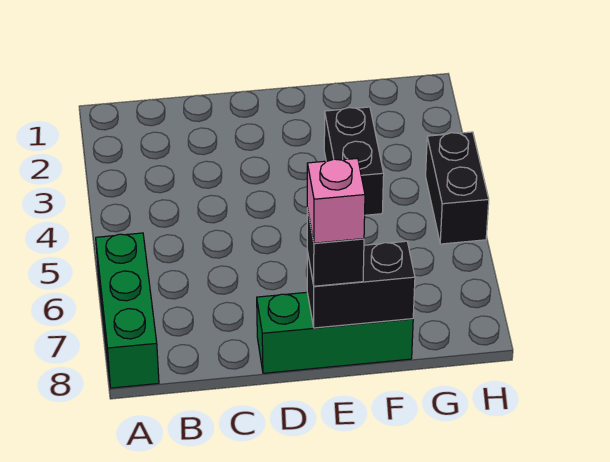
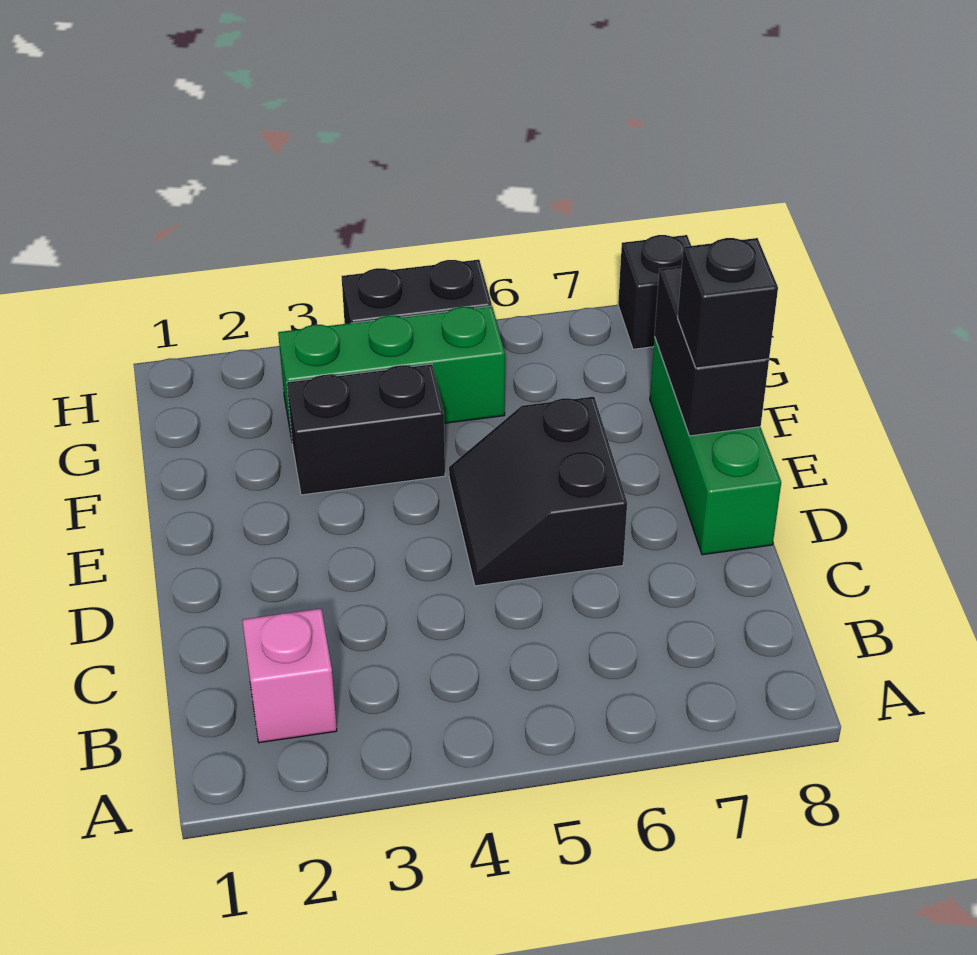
green 1x3 brick [96,233,159,388] -> green 1x3 brick moved to [278,306,505,439]
none -> black 2x2 slope [449,397,627,586]
pink 1x1 brick [307,158,365,243] -> pink 1x1 brick moved to [242,609,337,743]
none -> black 1x1 brick [618,235,691,349]

